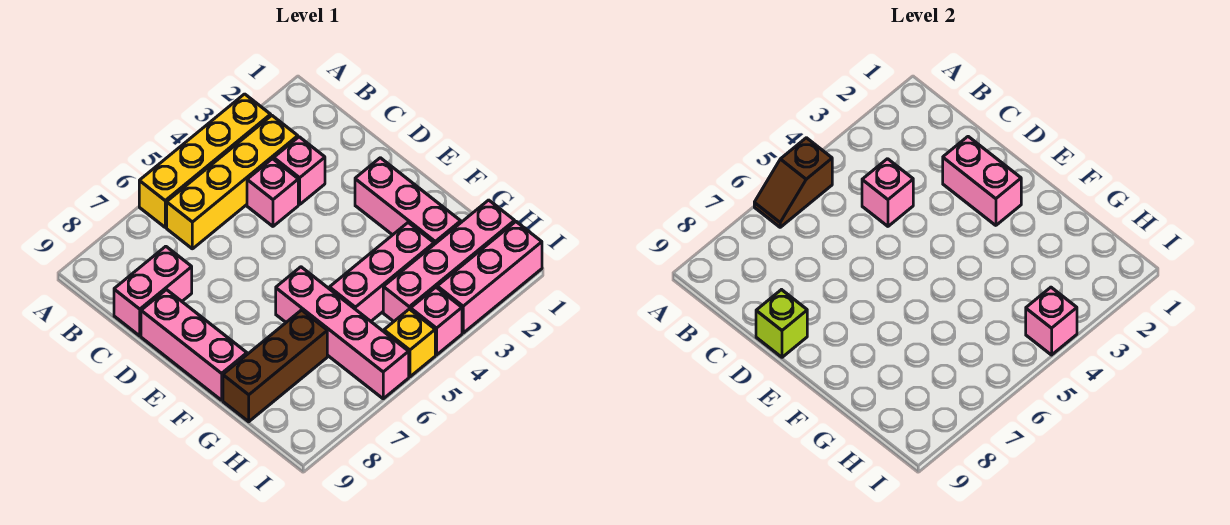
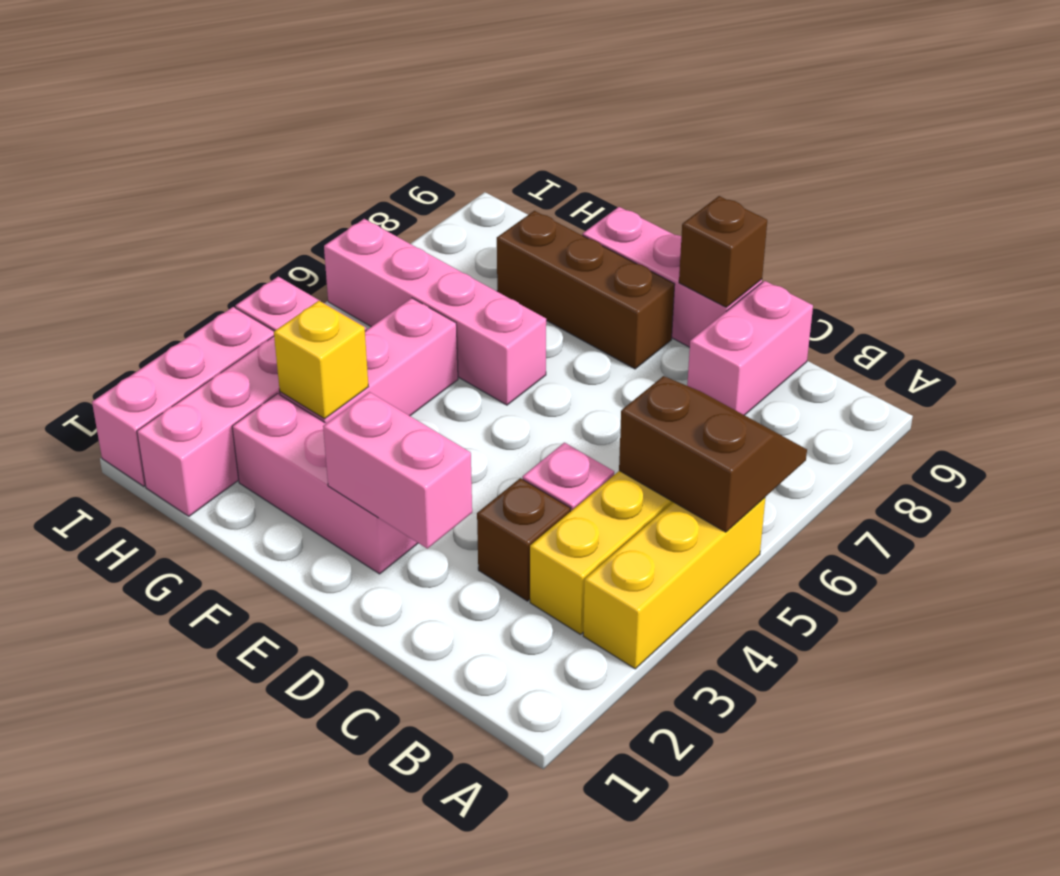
yellow 1x4 brick [139,94,271,227] -> yellow 1x3 brick [583,498,765,669]
brown 1x2 slope [754,138,832,227] -> brown 2x2 slope [619,376,807,532]
pink 1x1 brick [274,137,325,204] -> brown 1x1 brick [477,478,571,601]
pink 1x1 brick [862,159,913,226] -> none
lime 1x1 brick [756,290,807,357] -> brown 1x1 brick [679,196,767,307]
brown 1x3 brick [223,310,327,422] -> brown 1x3 brick turned to [497,211,675,369]
pink 1x1 brick [1026,287,1077,355] -> none
yellow 1x1 brick [384,309,435,377] -> yellow 1x1 brick moved to [274,301,368,419]

